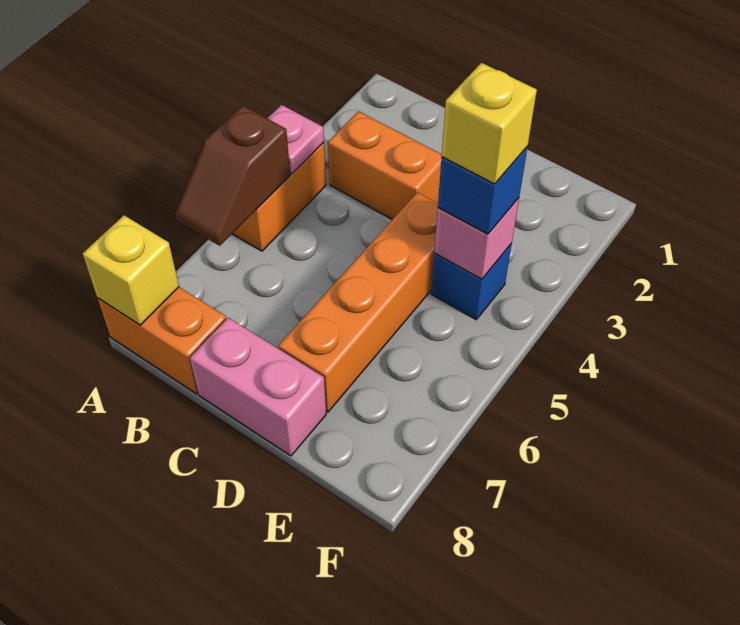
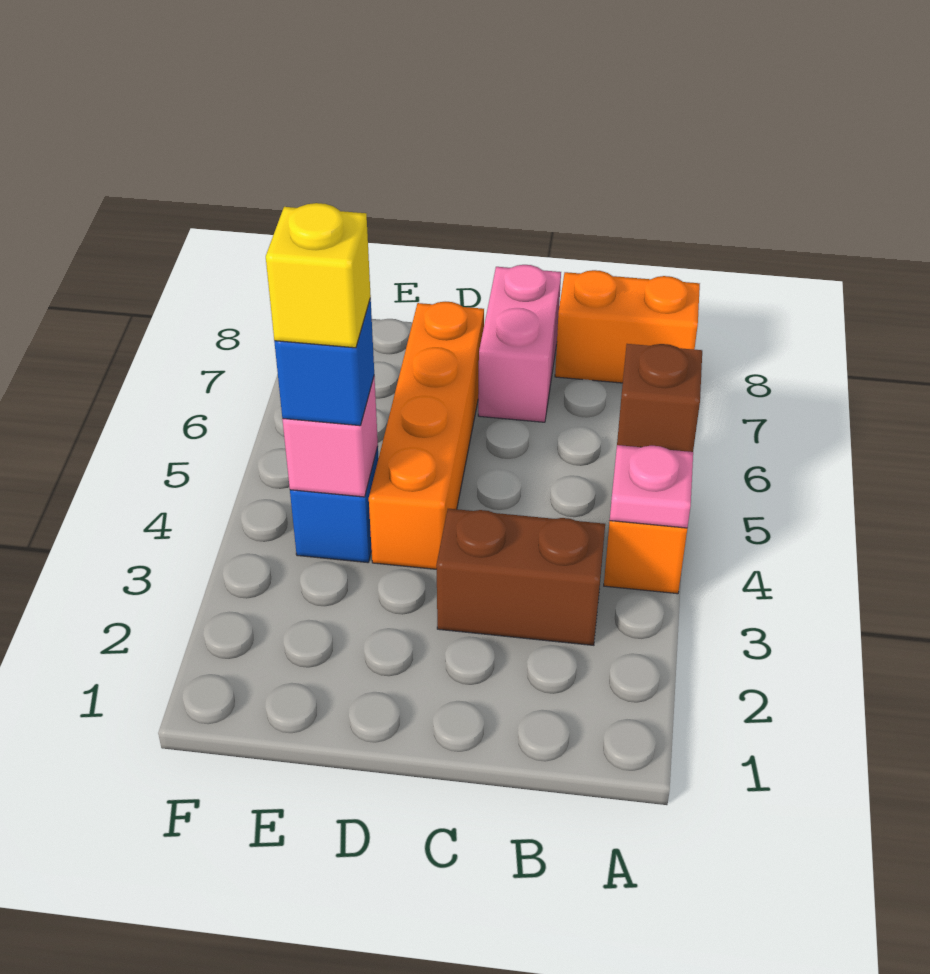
yellow 1x1 brick [83,215,179,325] -> none
orange 1x2 brick [328,111,442,219] -> brown 1x2 brick [436,509,605,645]
pink 1x2 brick [190,318,326,456] -> pink 1x2 brick turned to [478,265,561,422]

